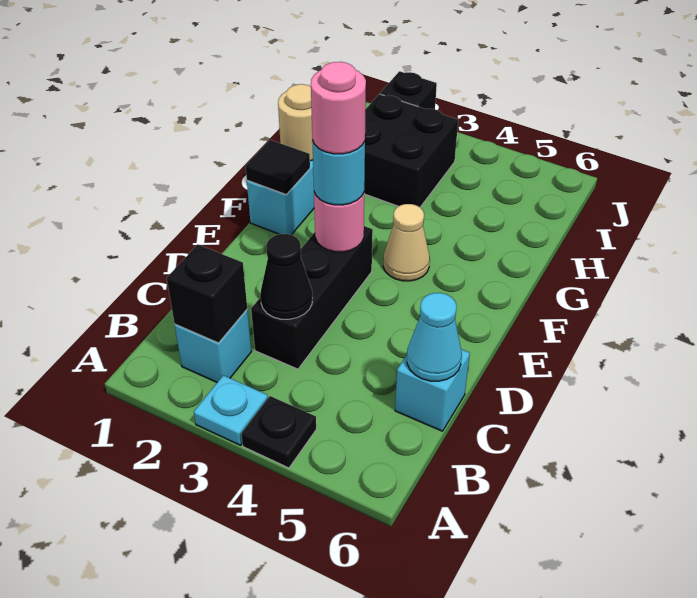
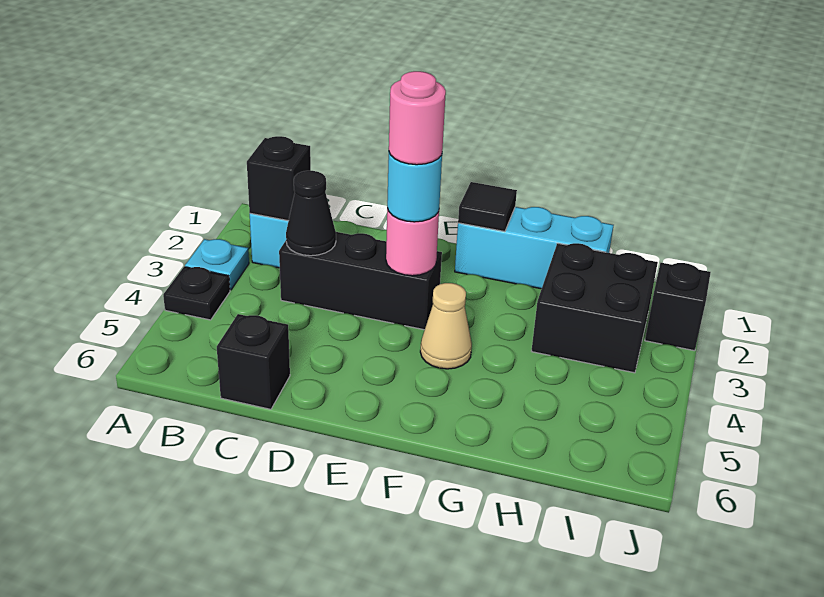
cyan 1x1 brick [395,349,470,431] -> black 1x1 brick [217,314,290,409]
cyan 1x1 cone [407,293,462,381] -> none
tan 1x1 round brick [278,84,313,161] -> none

